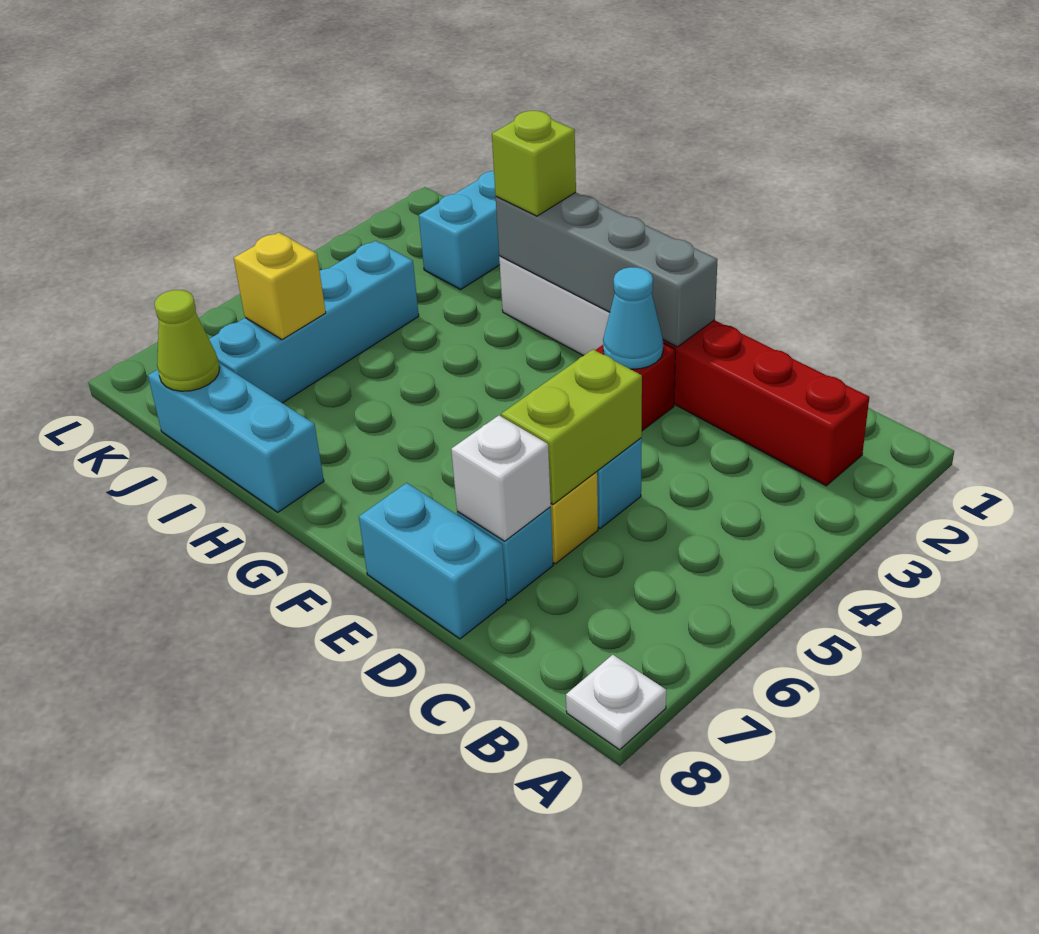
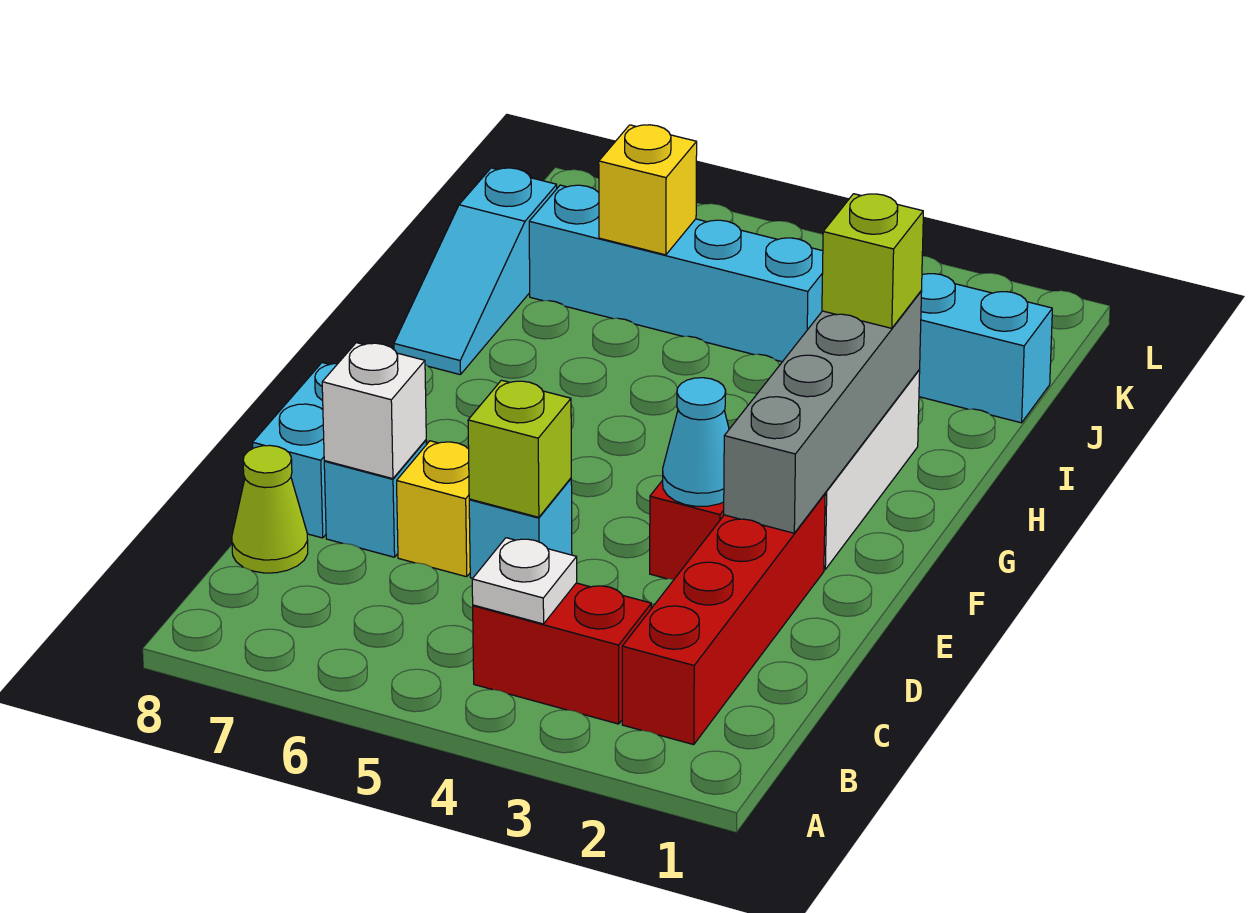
white 1x1 plate [566,655,666,750] -> white 1x1 plate moved to [472,538,577,624]
none -> red 1x2 brick [473,583,651,724]
lime 1x2 brick [501,349,642,504] -> lime 1x1 brick [468,380,571,517]
cyan 1x3 brick [148,363,324,512] -> cyan 1x3 slope [394,168,557,375]
lime 1x1 cone [155,290,220,391] -> lime 1x1 cone moved to [232,445,308,573]

